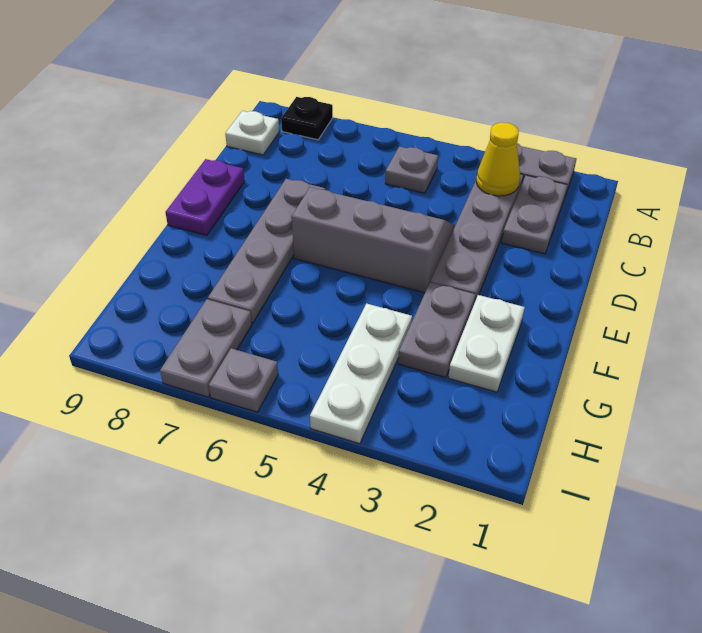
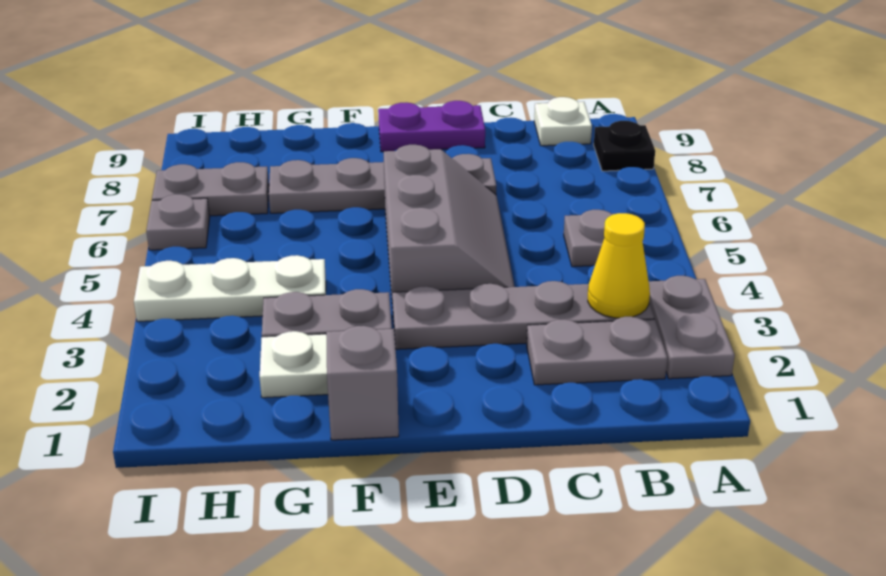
none -> grey 1x1 brick [326,326,399,440]

